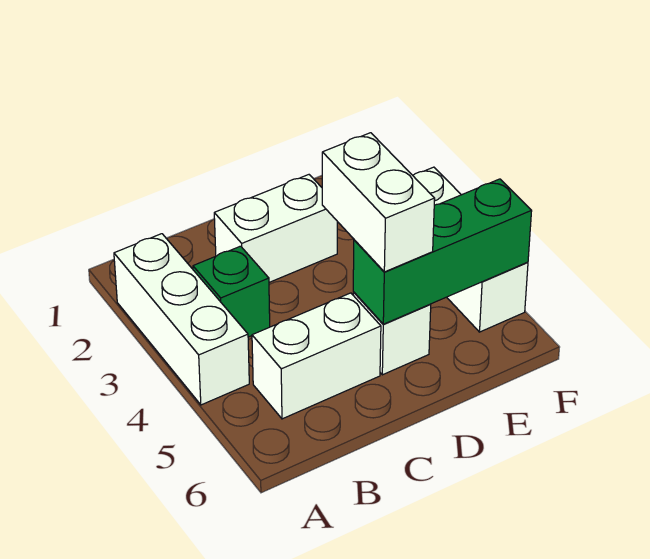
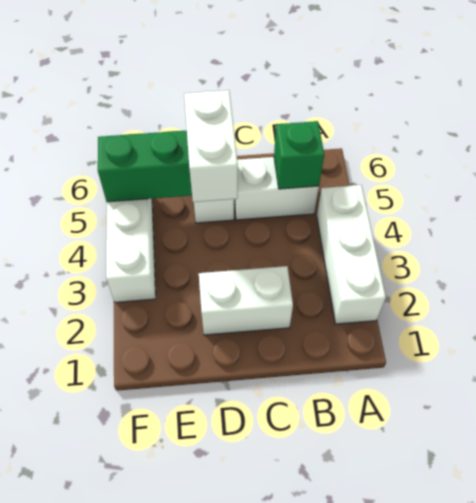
green 1x1 brick [193,246,270,337] -> green 1x1 brick moved to [274,121,324,189]

